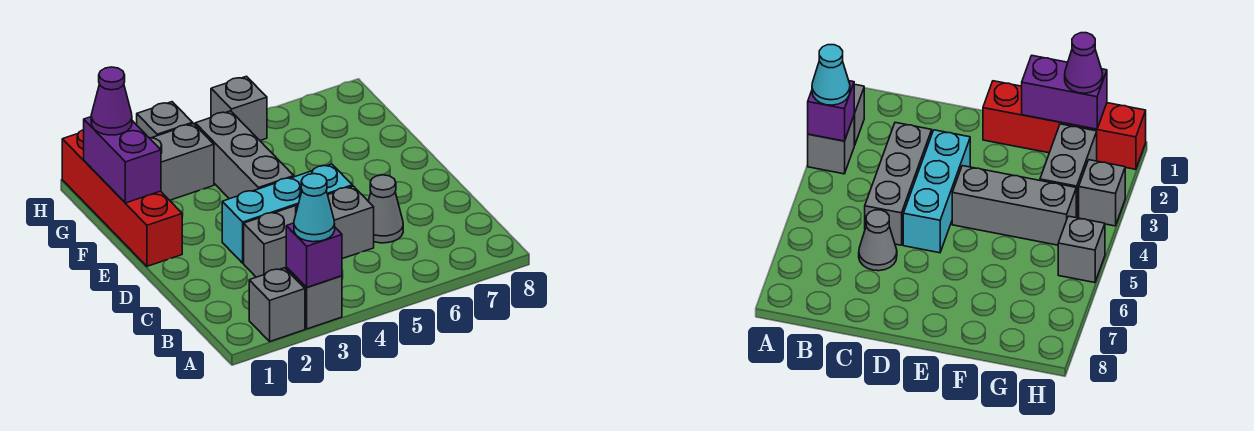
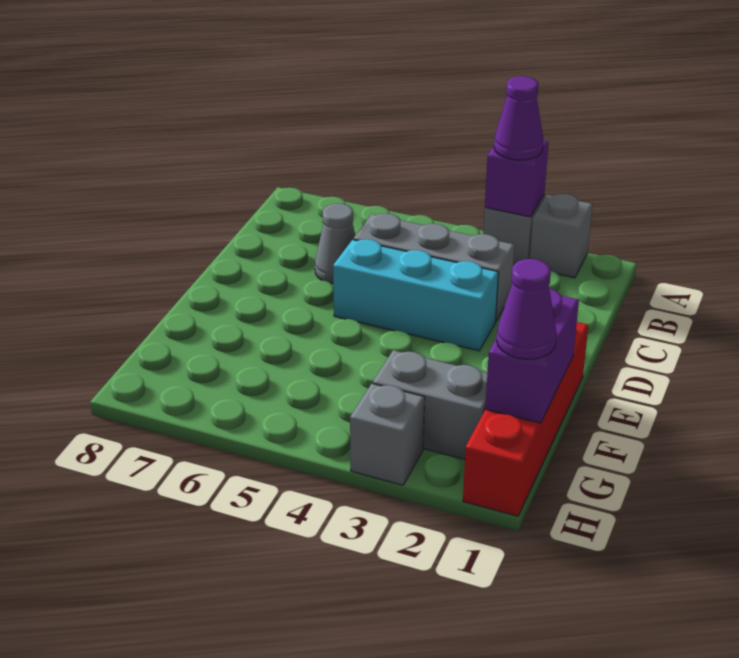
cyan 1x1 cone [294,174,335,242] -> purple 1x1 cone [494,76,543,160]
grey 1x3 brick [195,111,294,199] -> none
grey 1x1 brick [211,76,267,140] -> none

